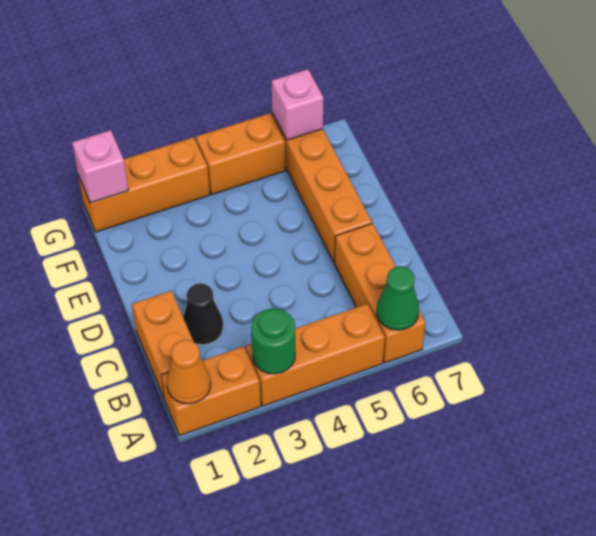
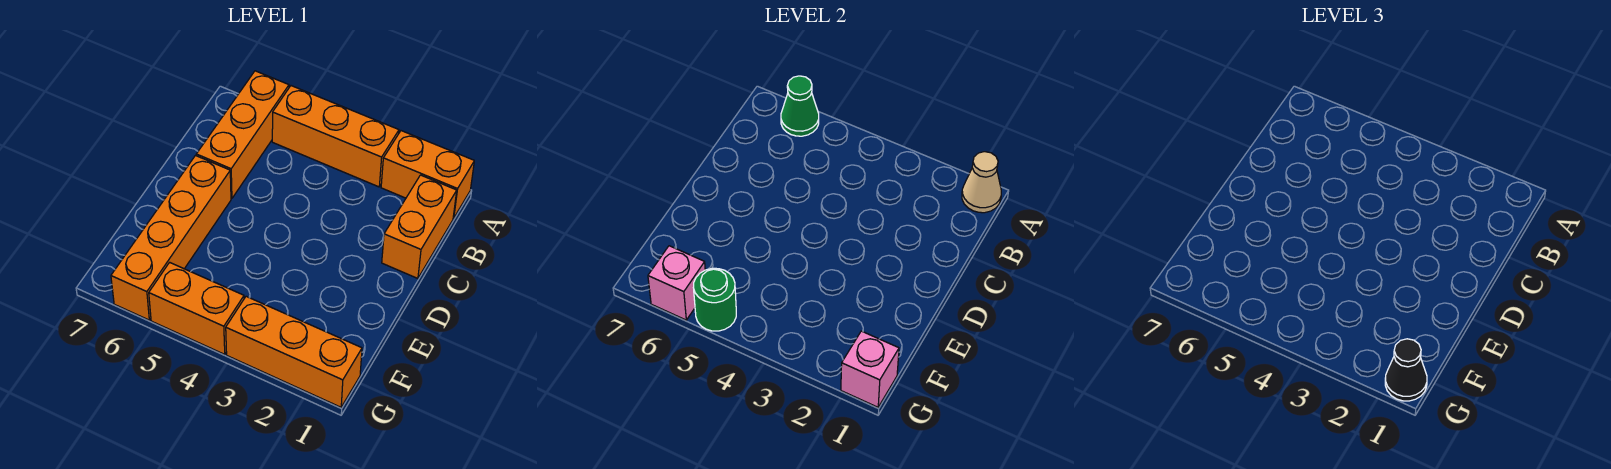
orange 1x1 cone [167,340,211,404] -> tan 1x1 cone [962,152,1001,213]
green 1x1 round brick [251,308,295,374] -> green 1x1 round brick moved to [693,268,736,331]
black 1x1 cone [183,283,223,345] -> black 1x1 cone moved to [1385,339,1427,401]

